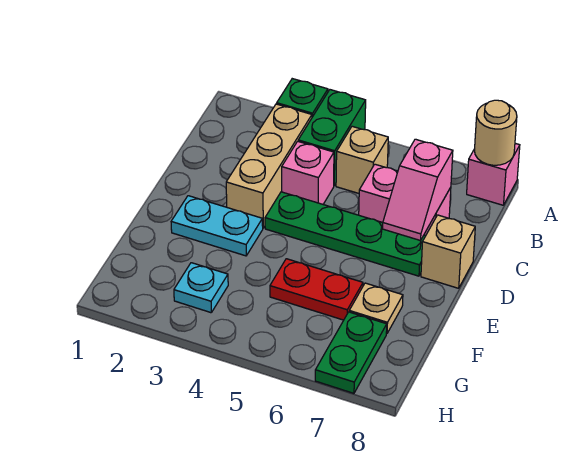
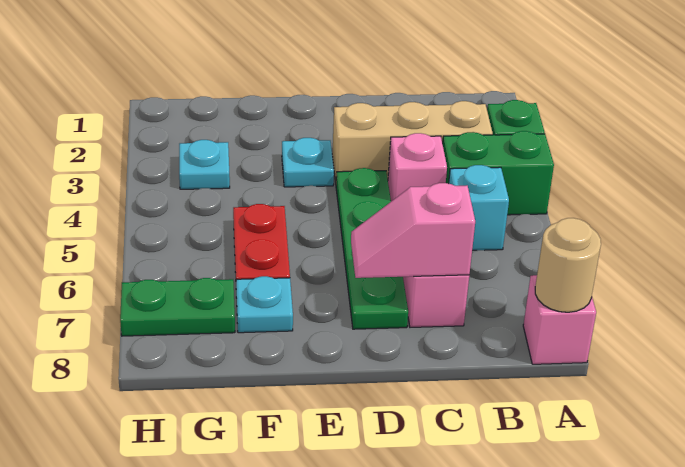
tan 1x1 brick [336,126,388,193] -> cyan 1x1 brick [449,165,509,250]
tan 1x1 brick [421,215,475,288] -> none
cyan 1x2 plate [171,196,263,256] -> cyan 1x1 plate [282,138,334,187]
tan 1x1 plate [349,283,403,334] -> cyan 1x1 plate [236,276,293,333]

